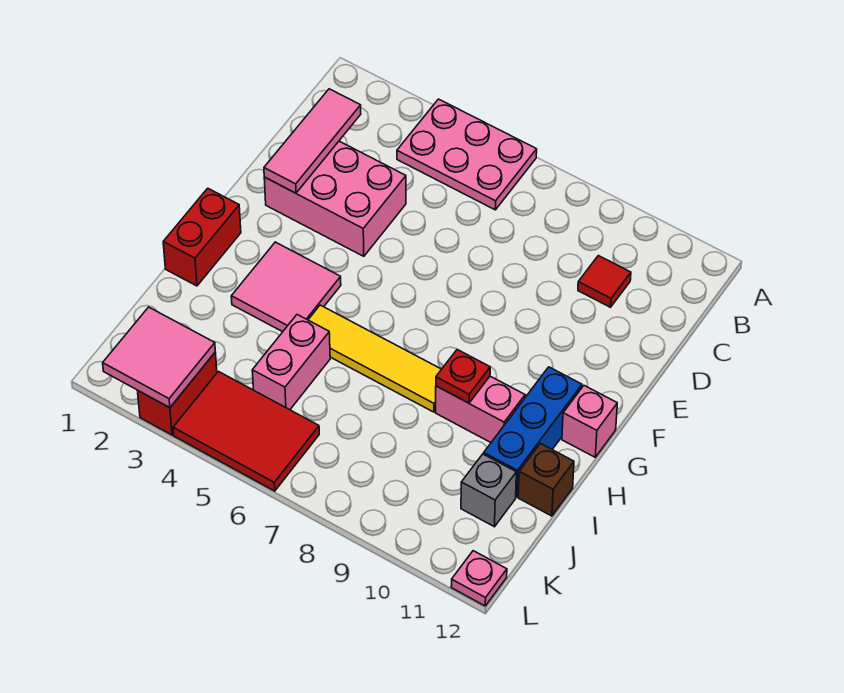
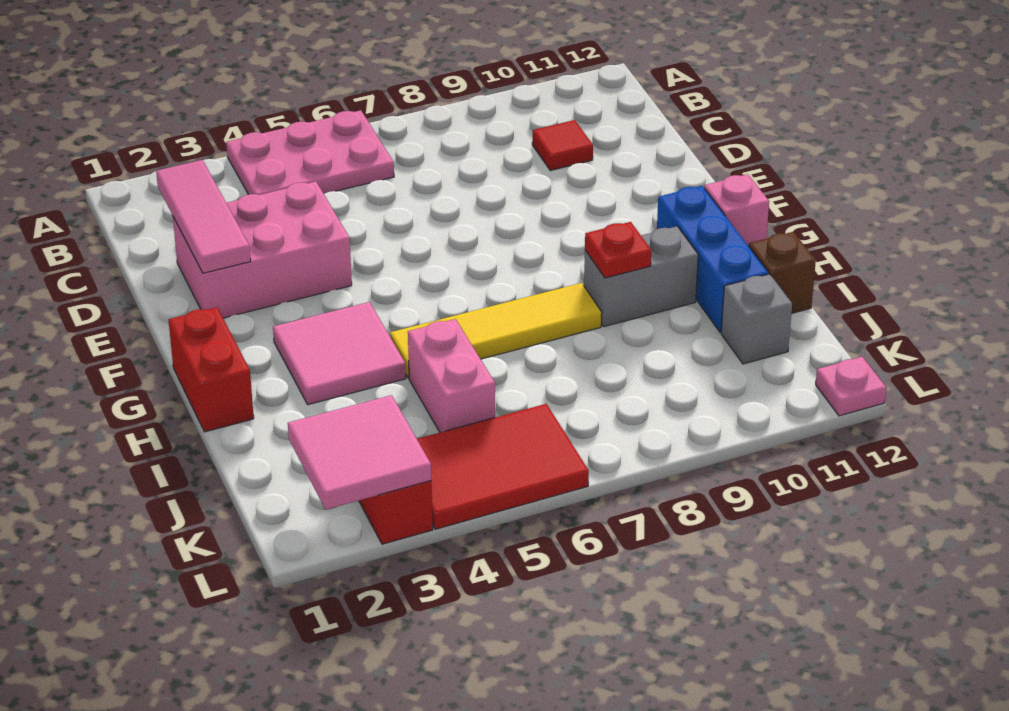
pink 1x2 brick [436,376,525,442] -> grey 1x2 brick [584,226,698,327]

